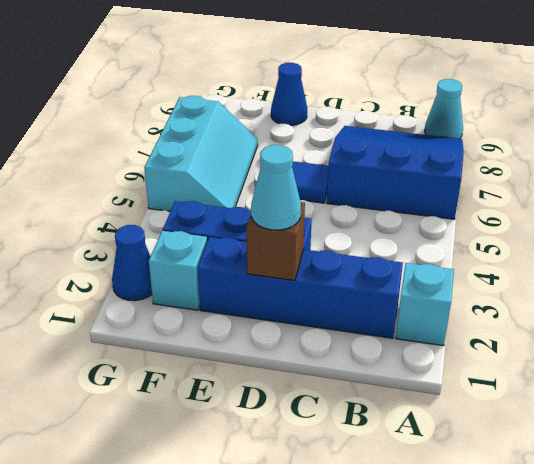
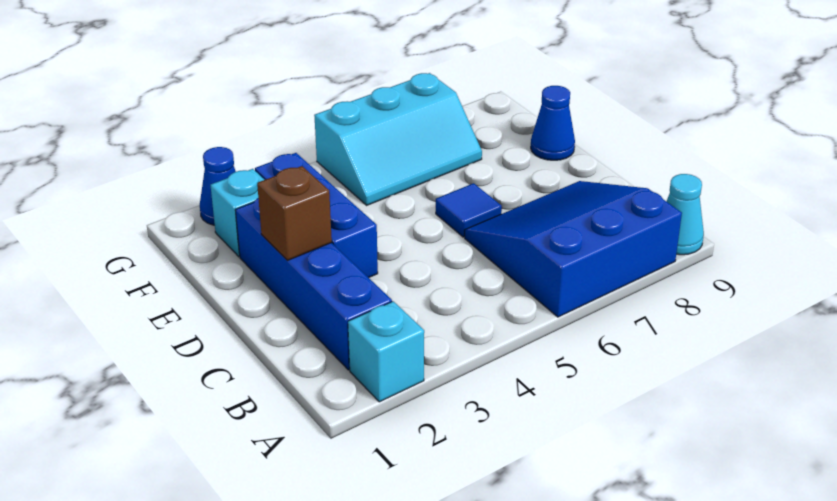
blue 3x3 slope [327,126,464,219] -> blue 3x3 slope turned to [465,181,682,317]
cyan 1x1 cone [251,145,301,230] -> none

